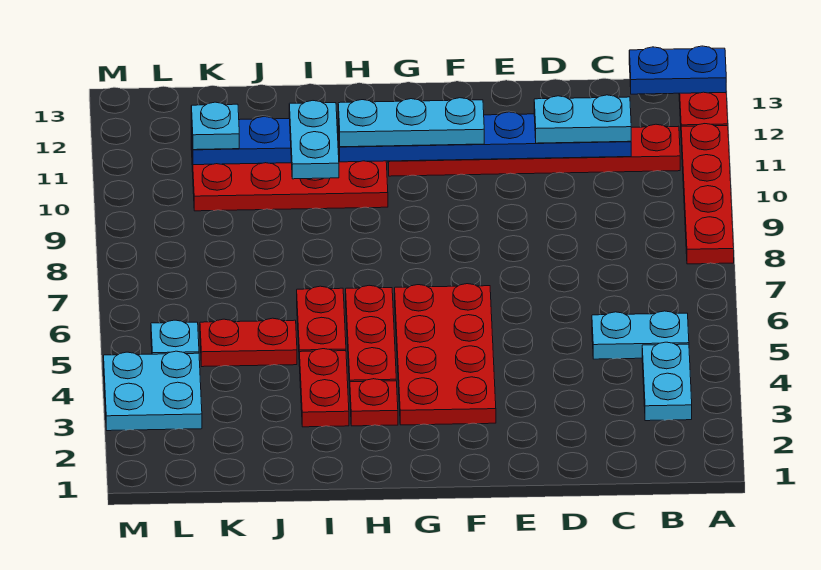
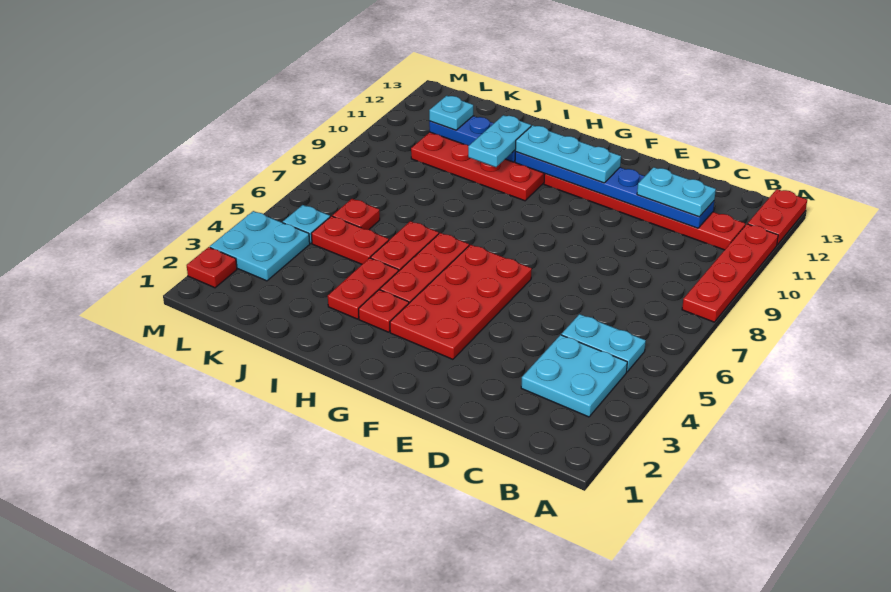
blue 1x2 plate [629,46,726,94] -> none
cyan 1x2 plate [642,342,692,421] -> cyan 2x2 plate [521,335,627,417]
none -> red 1x1 plate [332,199,380,230]
none -> red 1x1 plate [187,247,237,288]

